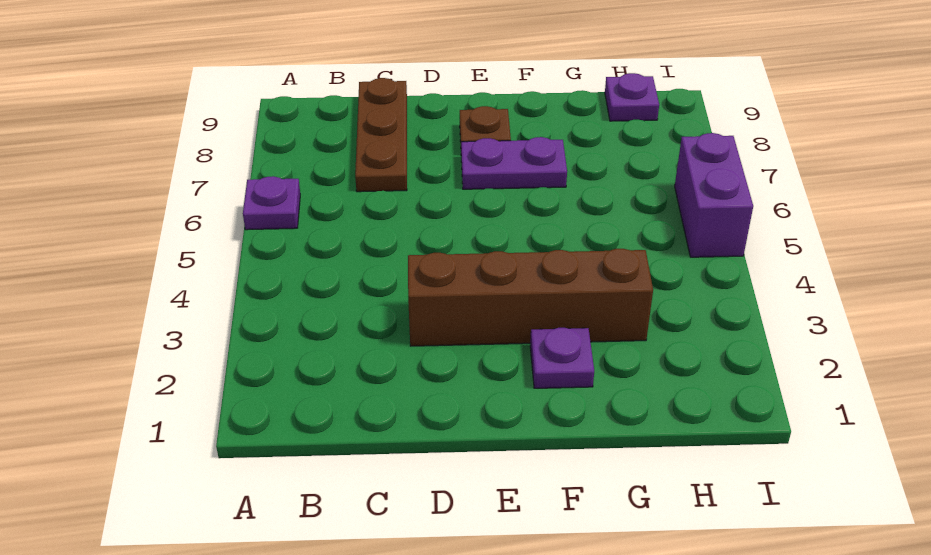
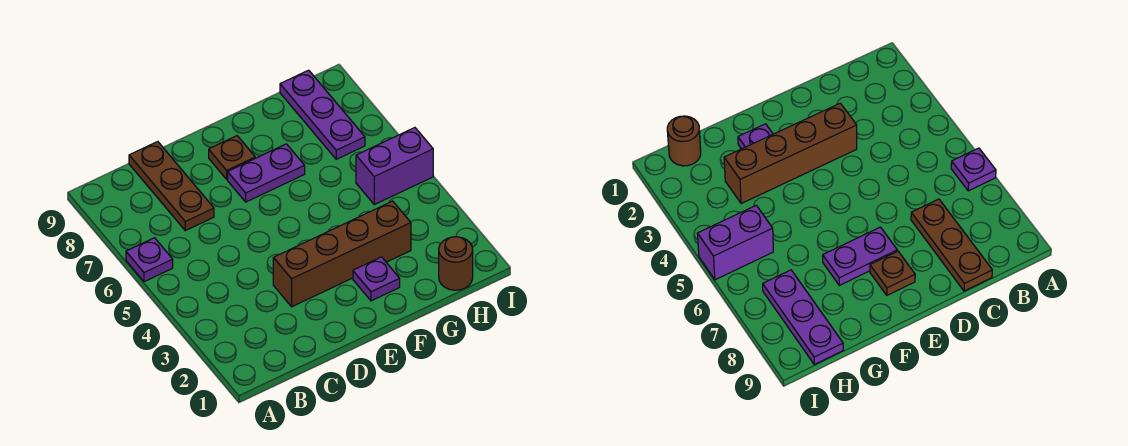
none -> brown 1x1 round brick [439,237,473,290]
purple 1x1 plate [605,73,659,121] -> purple 1x3 plate [280,70,365,159]
purple 1x2 brick [675,133,753,257] -> purple 1x2 brick turned to [356,128,433,204]

